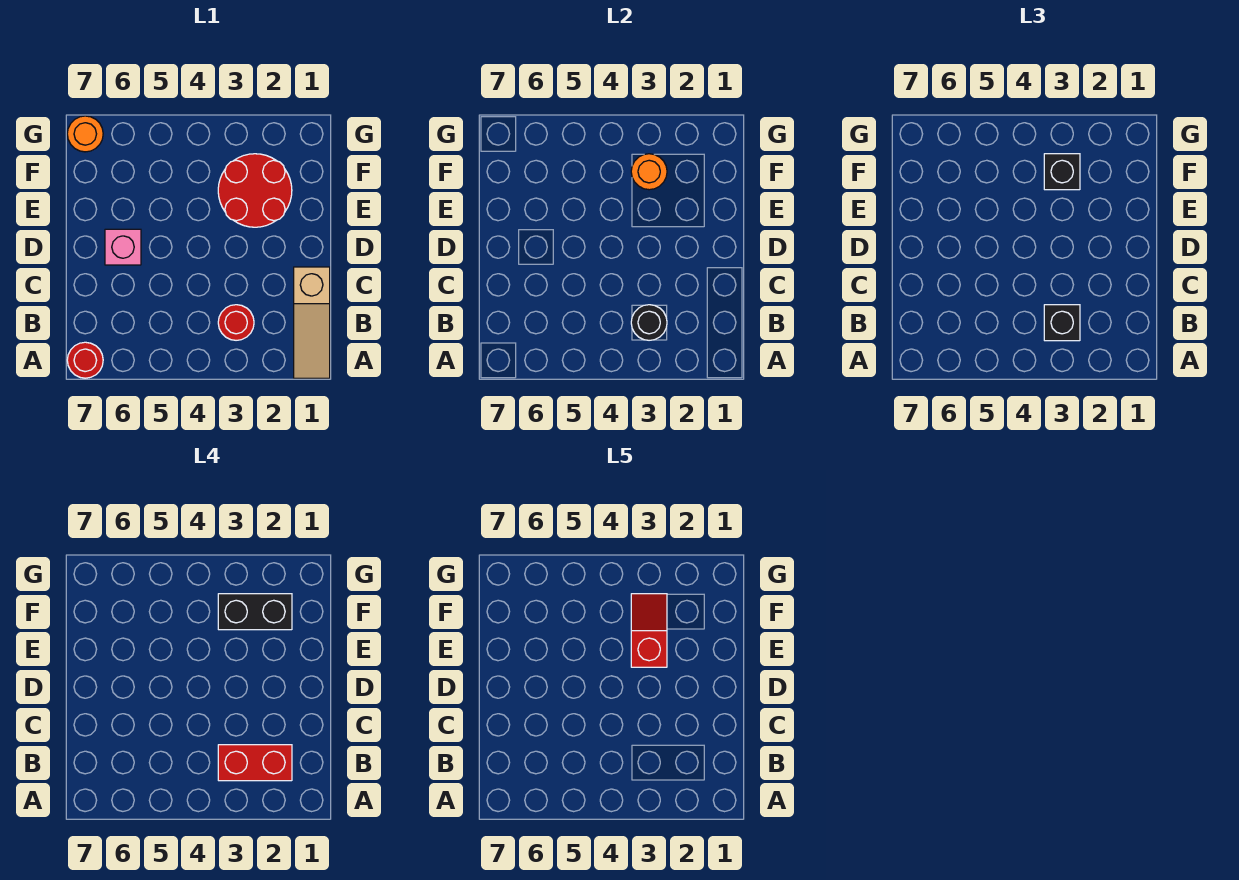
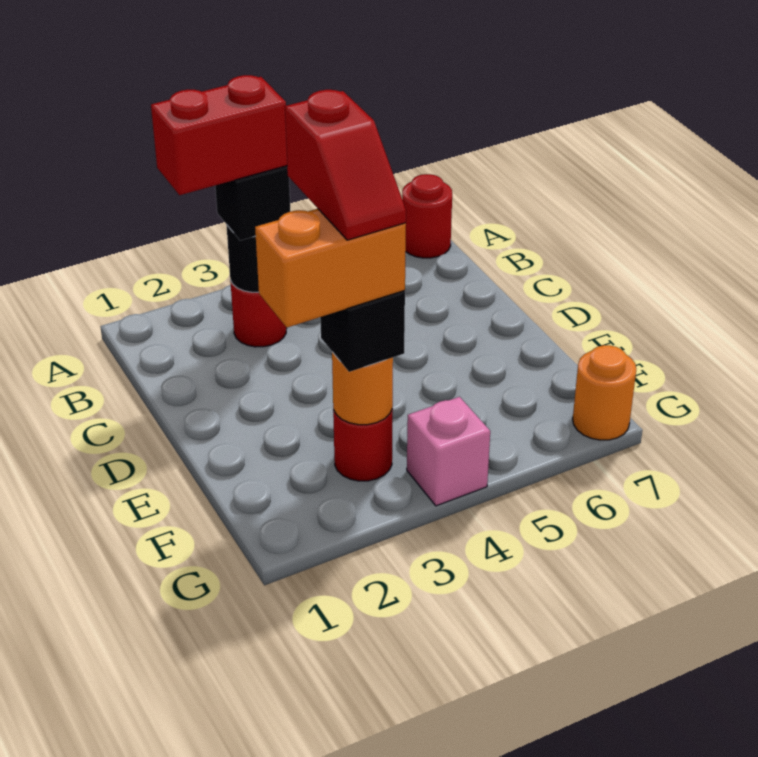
tan 1x3 slope [294,267,330,378] -> none
pink 1x1 brick [105,229,141,265] -> pink 1x1 brick moved to [407,397,490,506]
red 2x2 round brick [218,154,292,227] -> red 1x1 round brick [333,409,393,481]
black 1x2 brick [218,594,292,630] -> orange 1x2 brick [255,209,406,327]

